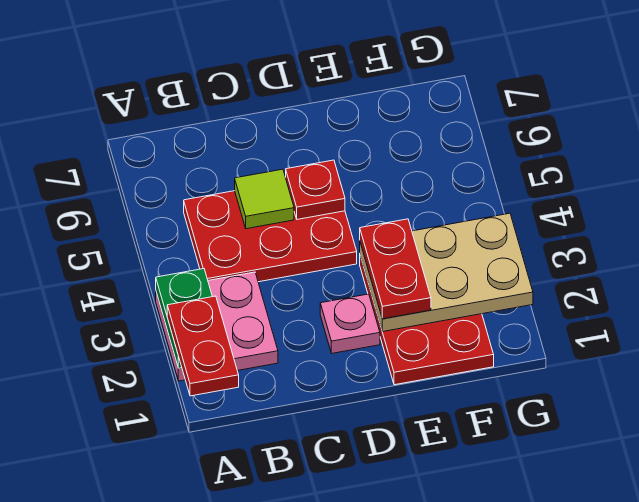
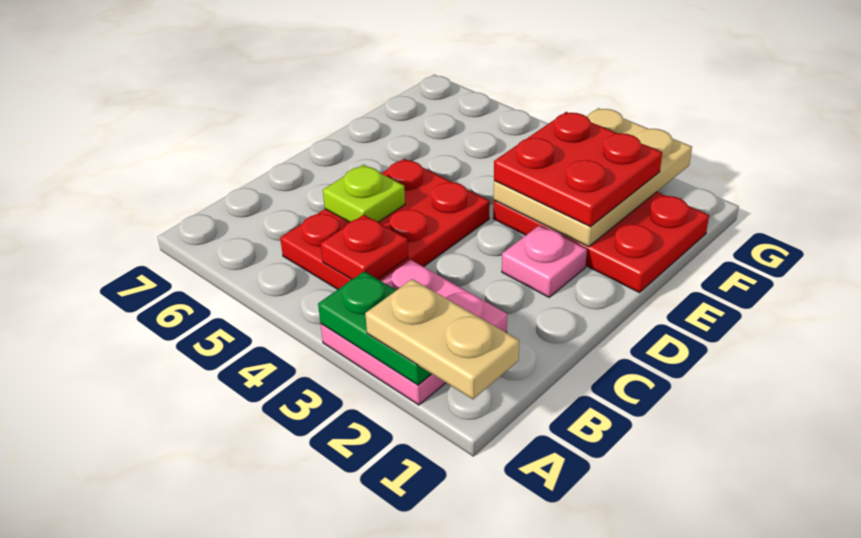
red 1x2 plate [167,296,239,396] -> tan 1x2 plate [365,279,519,399]
lime 1x1 tile [235,169,294,229] -> lime 1x1 plate [323,165,405,222]
red 1x1 plate [286,160,345,219] -> red 1x1 plate moved to [321,215,408,279]
red 1x2 plate [360,219,431,319] -> red 2x2 plate [494,112,662,227]

